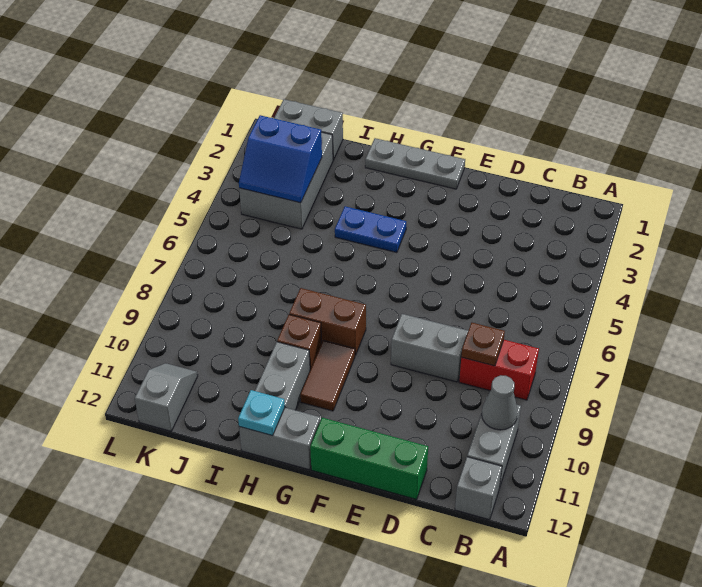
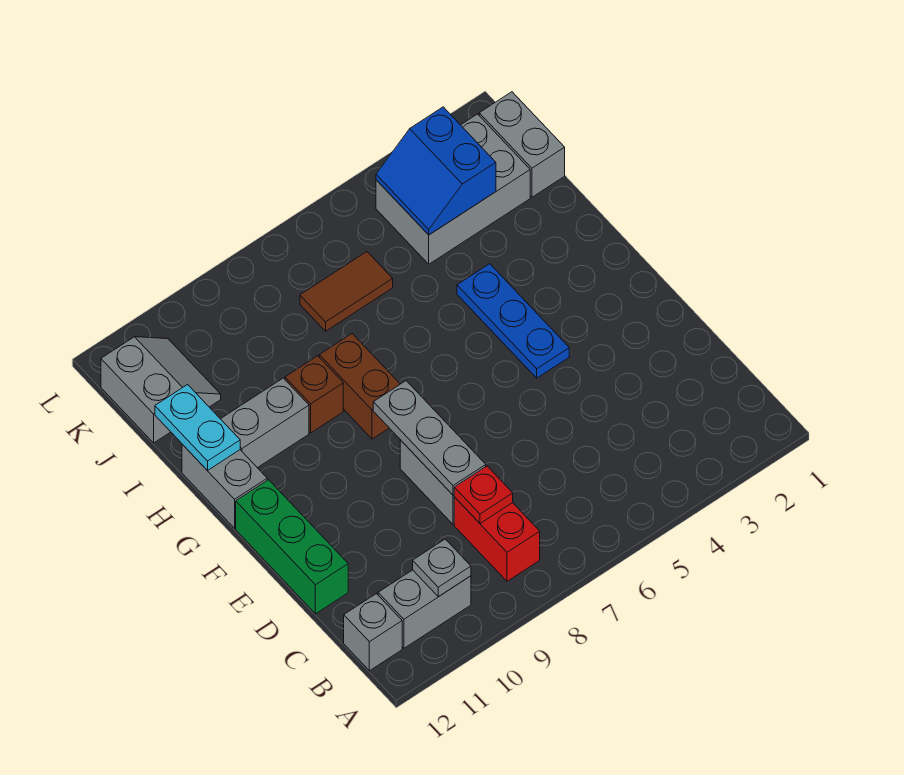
grey 1x1 cone [482,375,518,430] -> grey 1x1 plate [413,539,471,597]
brown 1x1 plate [461,323,505,366] -> red 1x1 plate [454,466,513,523]
grey 1x3 plate [365,138,465,189] -> grey 1x3 plate moved to [373,381,486,495]
blue 1x2 plate [335,206,406,253] -> blue 1x3 plate [457,264,569,378]
brown 1x2 tile [300,340,355,411] -> brown 1x2 tile moved to [300,252,393,331]
cyan 1x1 plate [238,390,285,436] -> cyan 1x2 plate [155,385,240,471]
grey 1x2 slope [135,363,198,431] -> grey 2x2 slope [101,337,221,443]

